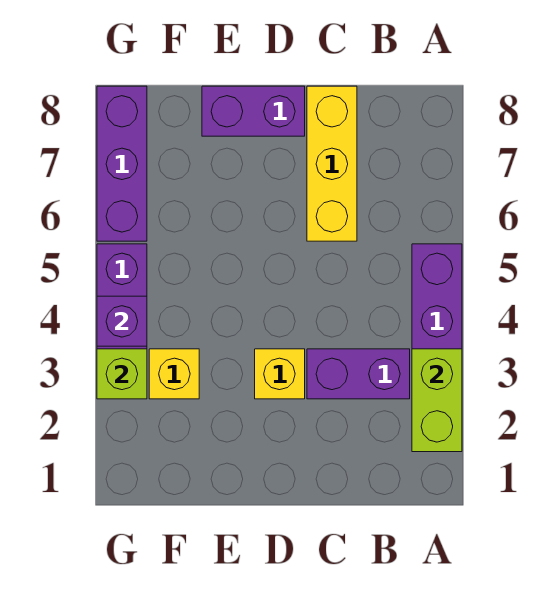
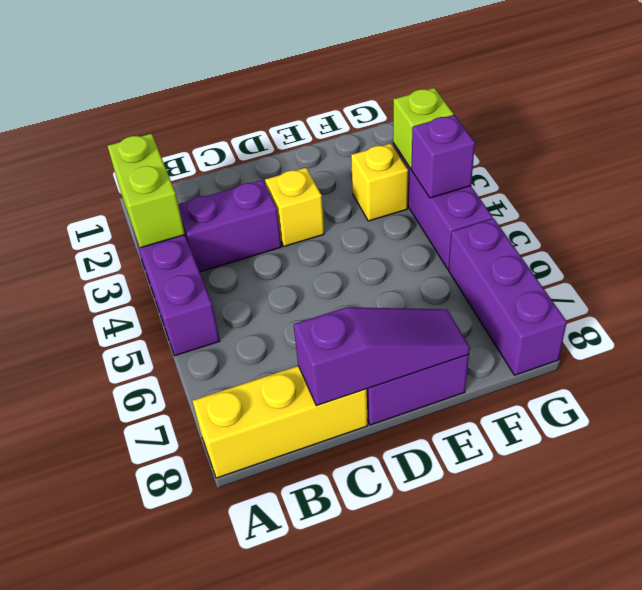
yellow 1x3 brick [307,86,357,241] -> yellow 1x3 brick turned to [193,366,368,478]
none -> purple 1x3 slope [294,307,470,406]

